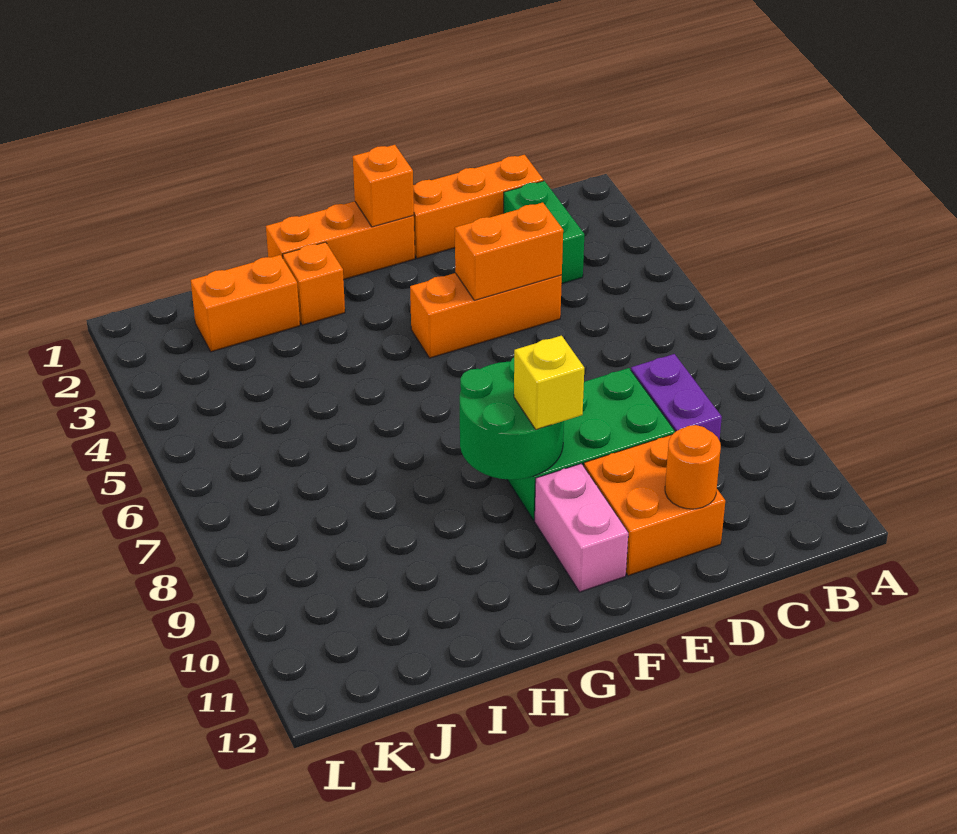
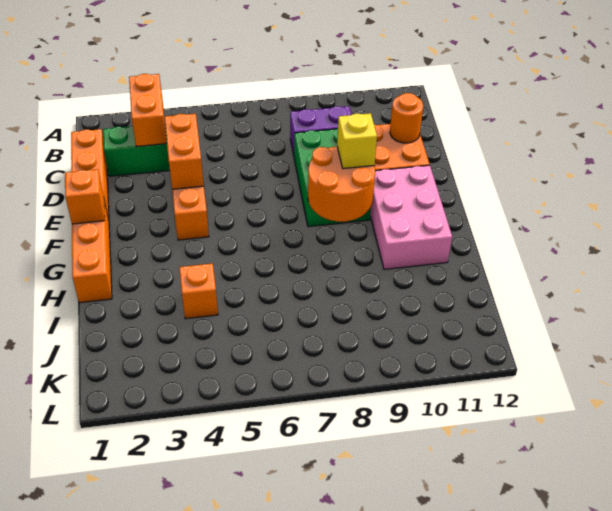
green 2x2 round brick [460,358,564,480] -> orange 2x2 round brick [308,146,375,222]
pink 1x2 brick [535,464,628,592] -> pink 2x3 brick [370,165,452,269]
orange 1x1 brick [283,242,345,325] -> orange 1x1 brick moved to [179,263,218,319]
orange 1x2 brick [191,255,300,352] -> orange 1x2 brick moved to [129,74,167,147]

